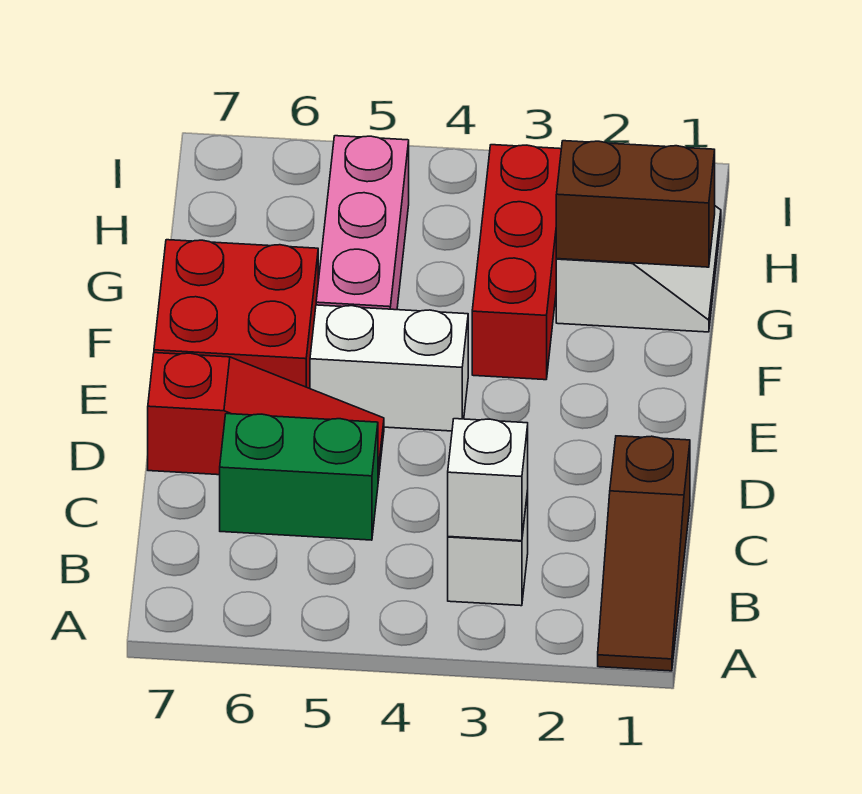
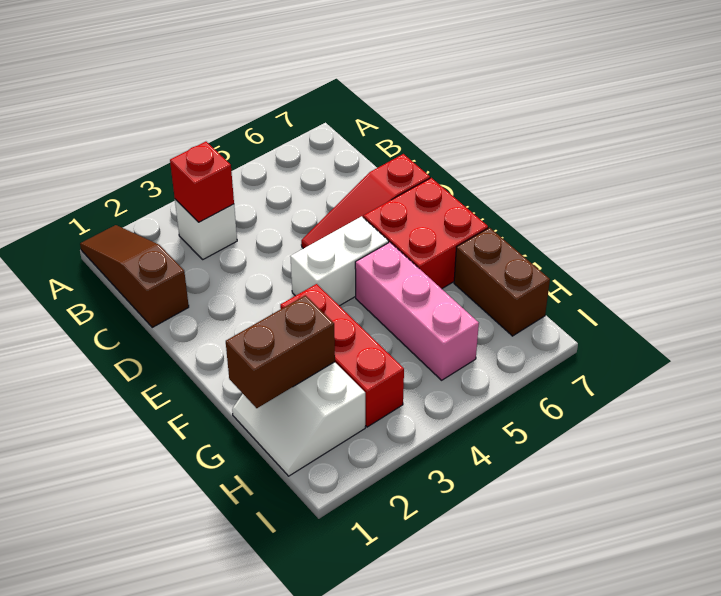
white 1x1 brick [448,419,528,541] -> red 1x1 brick [170,142,234,222]
green 1x2 brick [220,414,378,540] -> none
none -> brown 1x2 brick [454,228,550,336]

